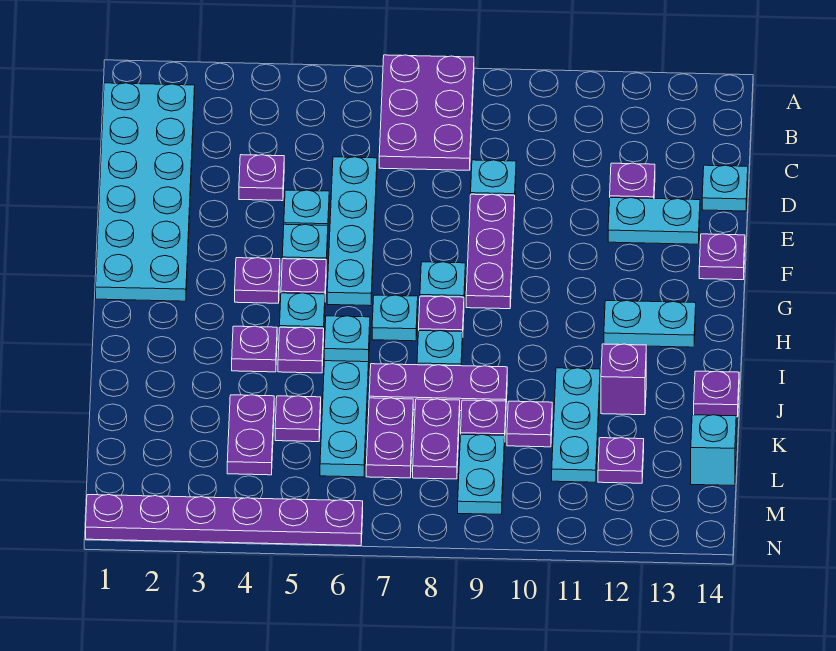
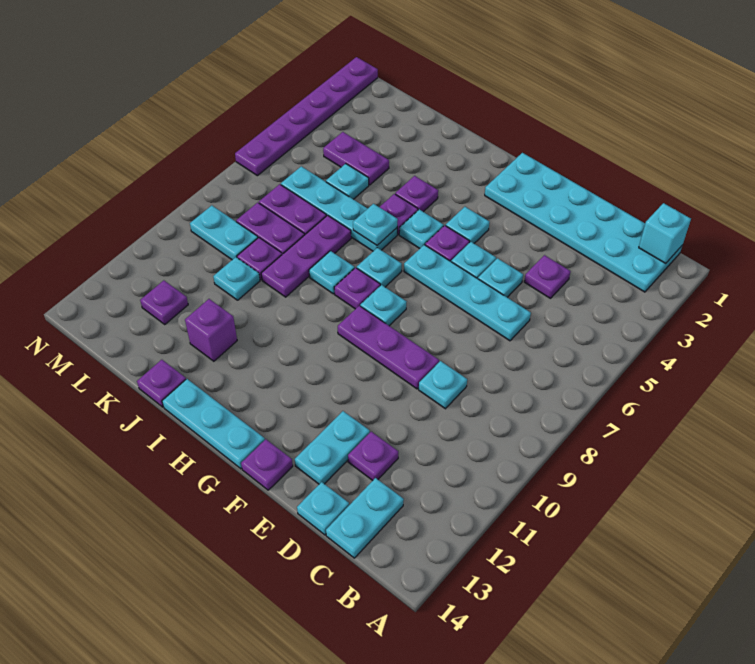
purple 2x3 plate [379,55,474,170] -> none
purple 1x1 plate [235,258,280,303] -> cyan 1x1 plate [446,207,489,243]
cyan 1x2 plate [604,300,696,347] -> cyan 1x2 plate moved to [326,478,404,558]
cyan 1x3 plate [552,368,600,482] -> cyan 1x3 plate moved to [162,379,265,469]
purple 1x1 plate [275,396,321,442] -> cyan 1x1 plate [326,164,369,199]
purple 1x1 plate [507,401,552,447] -> cyan 1x1 plate [213,257,260,300]
cyan 1x1 brick [691,415,736,486] -> cyan 1x1 brick moved to [639,203,691,264]

